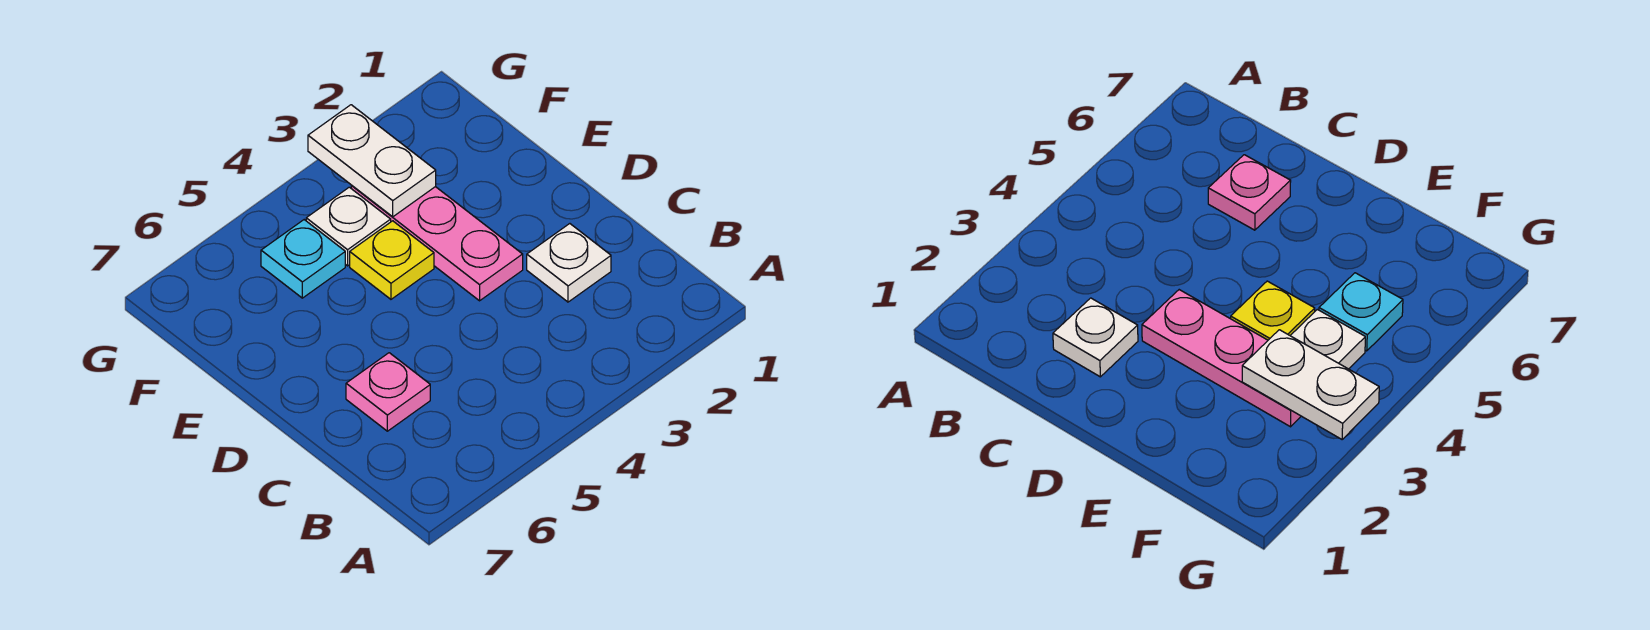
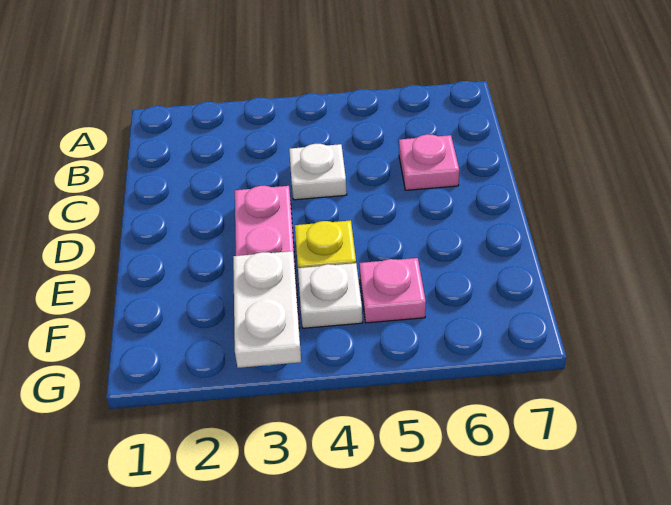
white 1x1 plate [527,224,611,302] -> white 1x1 plate moved to [289,144,347,200]
cyan 1x1 plate [261,220,345,298] -> pink 1x1 plate [359,258,426,323]

